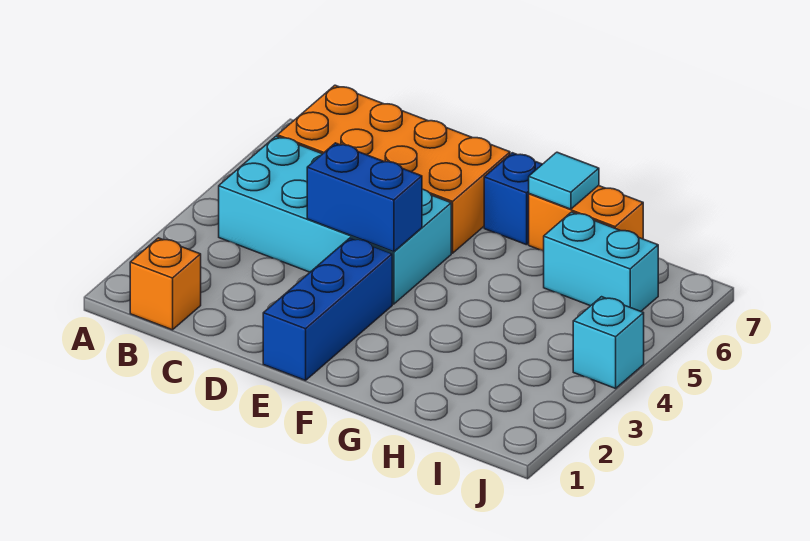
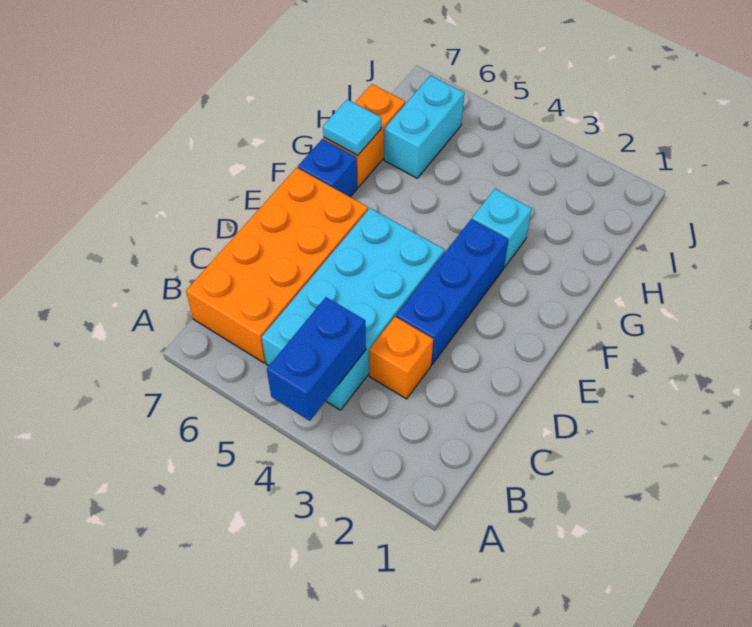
orange 1x1 brick [130,238,201,330] -> orange 1x1 brick moved to [369,317,433,399]
blue 1x2 brick [307,143,422,252] -> blue 1x2 brick moved to [267,297,366,421]
blue 1x3 brick [263,238,392,380] -> blue 1x3 brick turned to [396,219,508,364]
cyan 1x1 brick [573,297,644,388] -> cyan 1x1 brick moved to [472,189,532,268]

